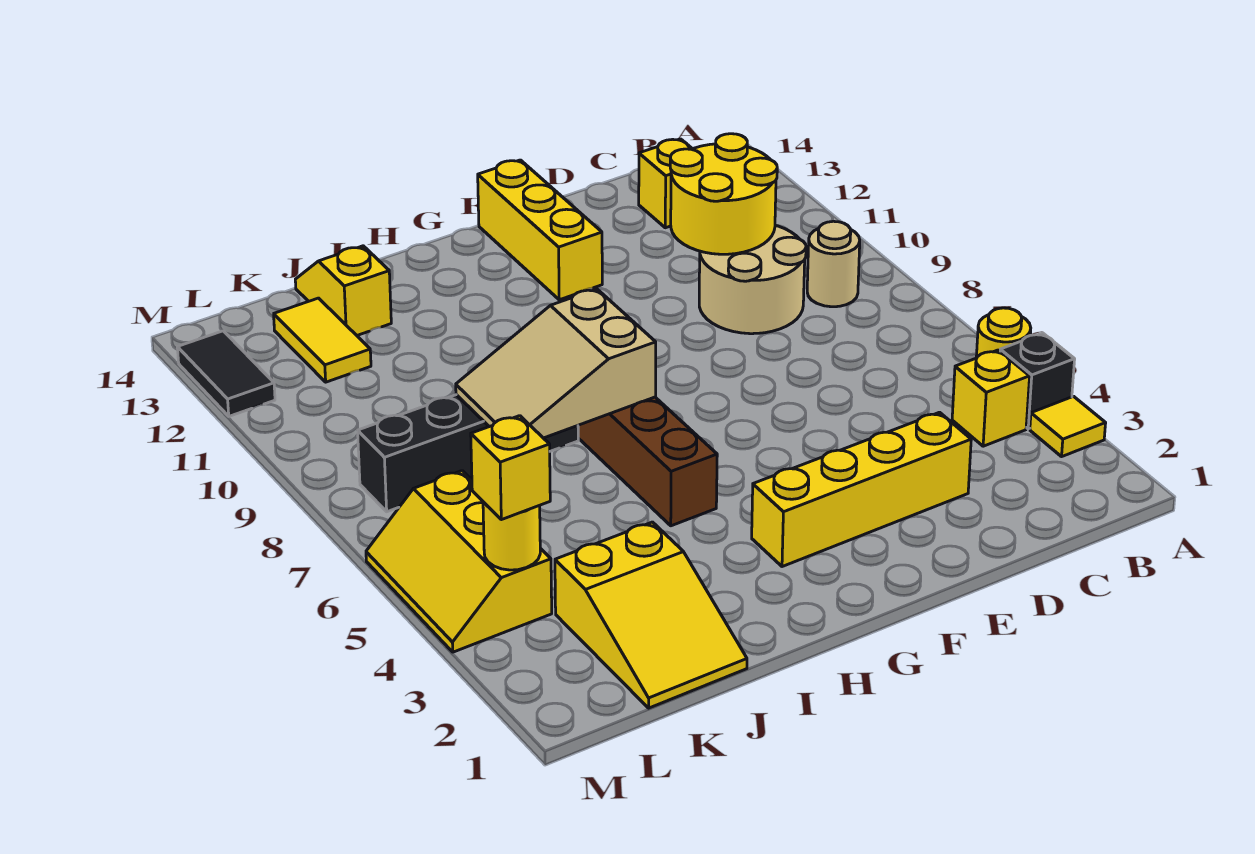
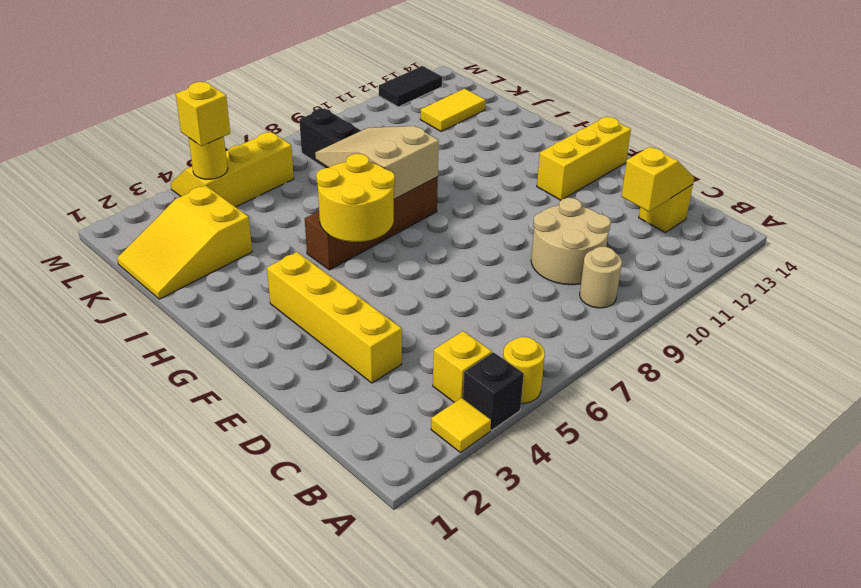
yellow 2x2 round brick [670,134,777,254] -> yellow 2x2 round brick moved to [316,154,395,242]
yellow 1x2 slope [295,246,391,335] -> yellow 1x2 slope moved to [621,147,694,212]

